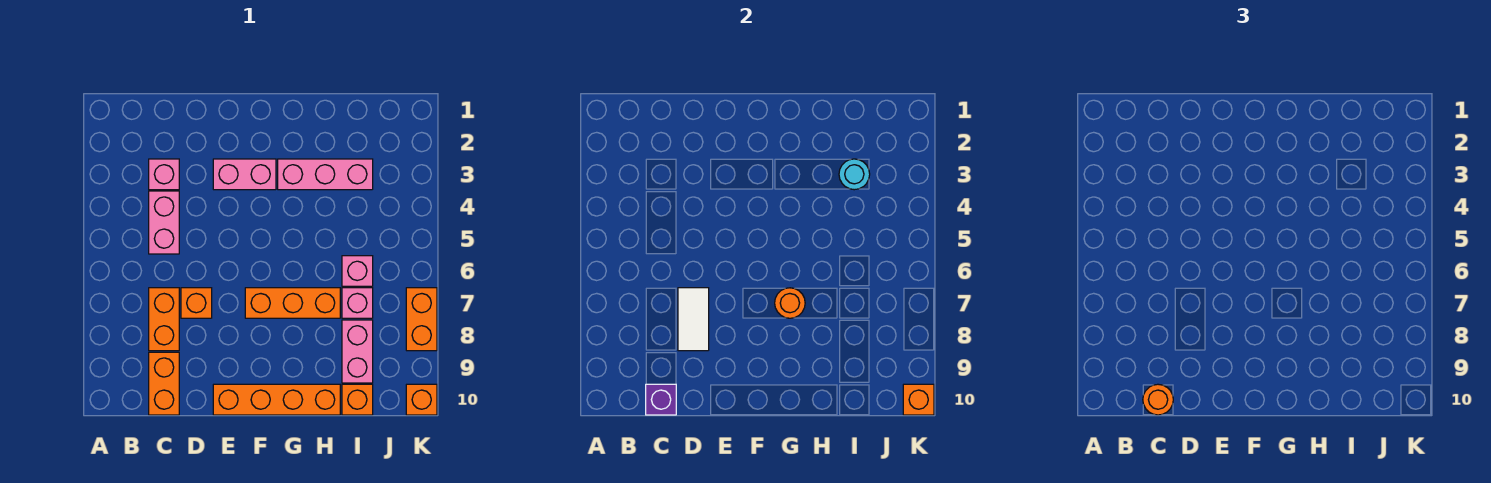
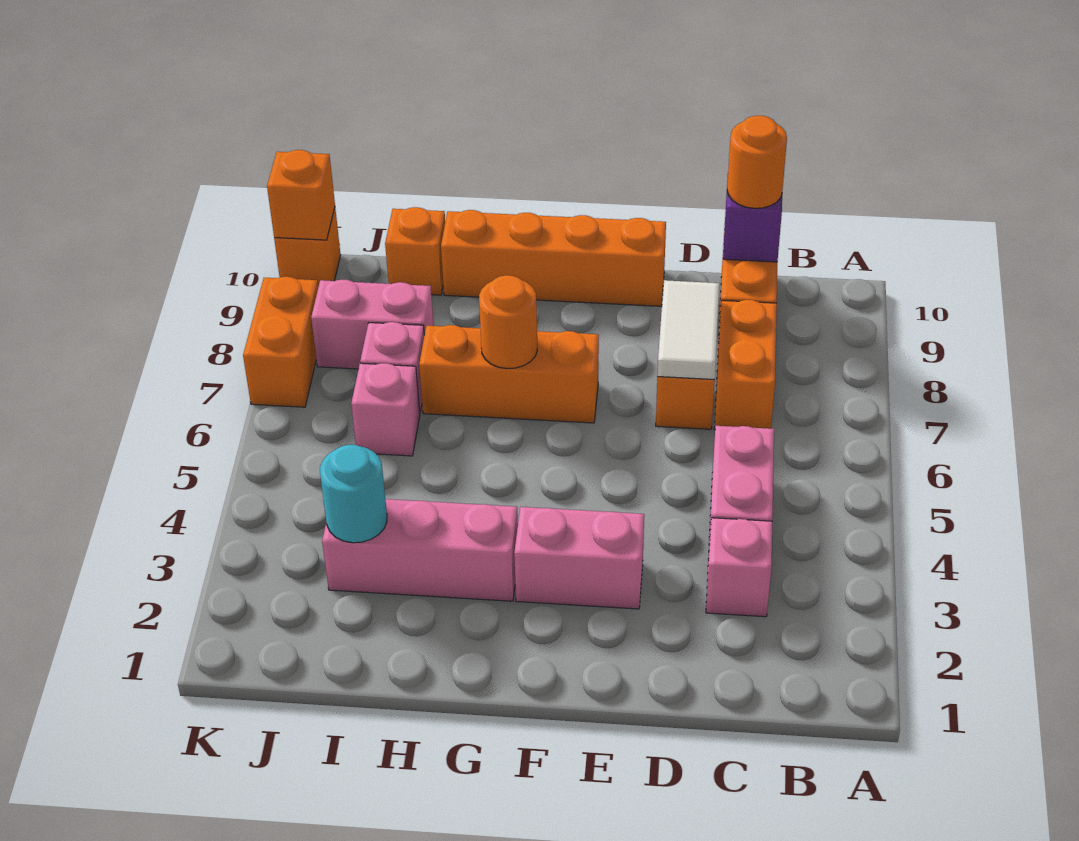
pink 1x2 brick [342,320,373,383] -> pink 1x2 brick turned to [311,279,434,369]

